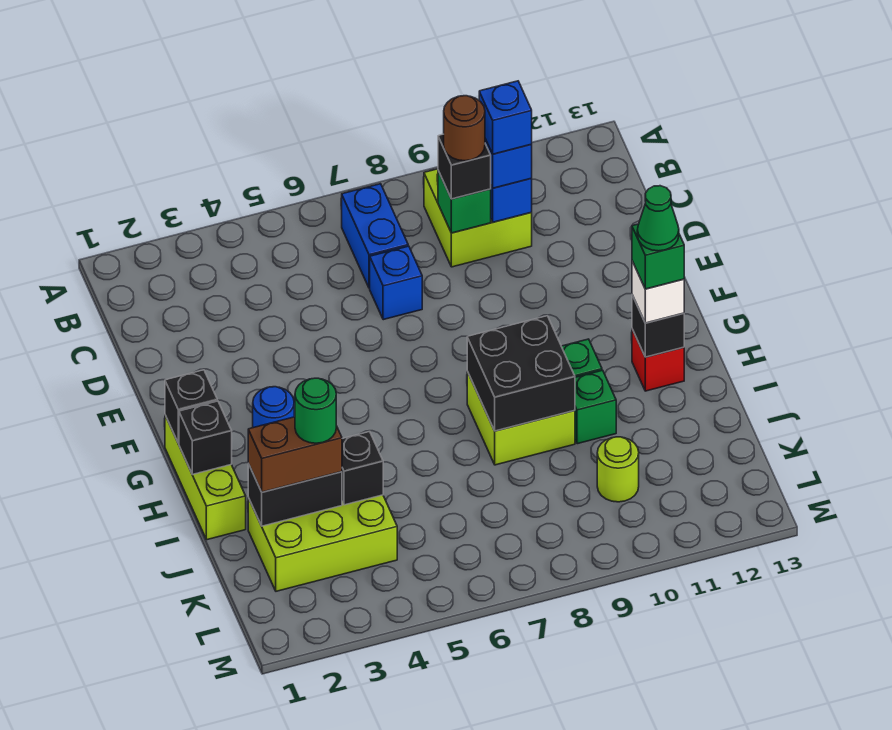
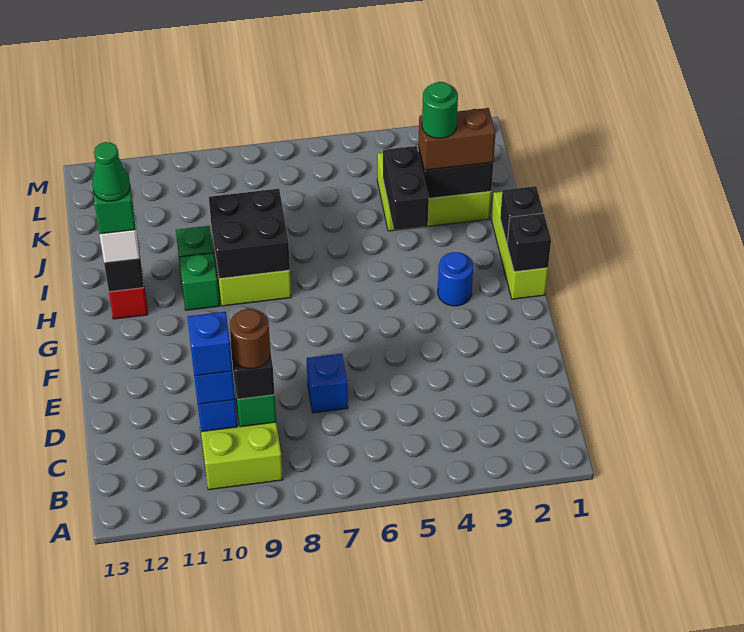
blue 1x2 brick [342,184,408,288] -> none
black 1x1 brick [342,432,383,505] -> black 1x2 brick [383,146,429,230]
lime 1x1 round brick [597,437,639,502] -> none

